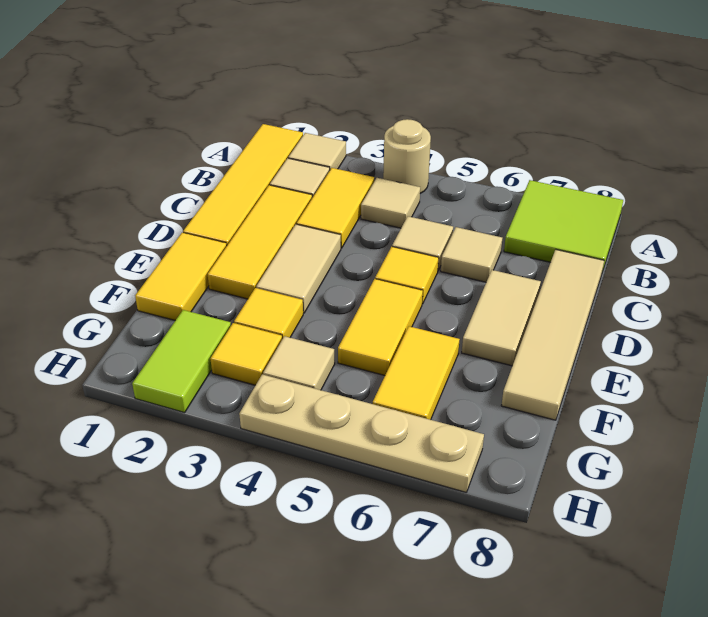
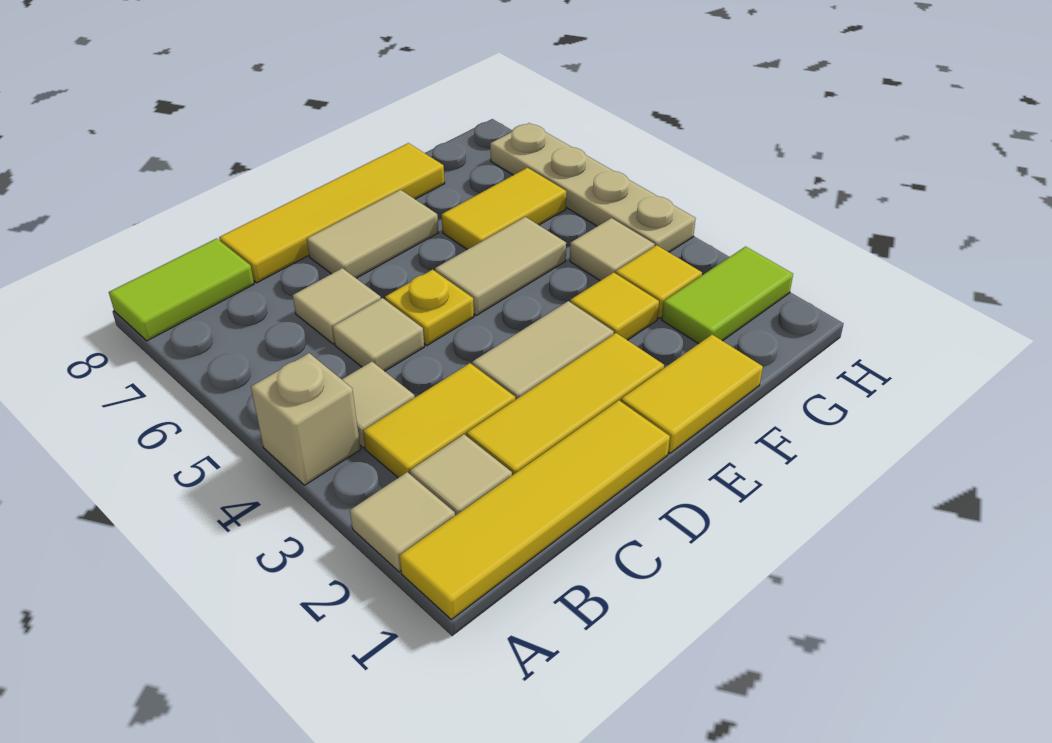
tan 1x1 round brick [383,119,431,194] -> tan 1x1 brick [251,353,360,485]
lime 2x2 tile [504,180,623,272] -> lime 1x2 tile [109,239,254,341]
tan 1x4 tile [501,250,604,420] -> yellow 1x4 tile [219,143,445,283]
yellow 1x1 tile [375,247,439,304] -> yellow 1x1 plate [385,270,474,345]
yellow 1x2 tile [338,279,423,375] -> tan 1x2 tile [435,217,566,315]

